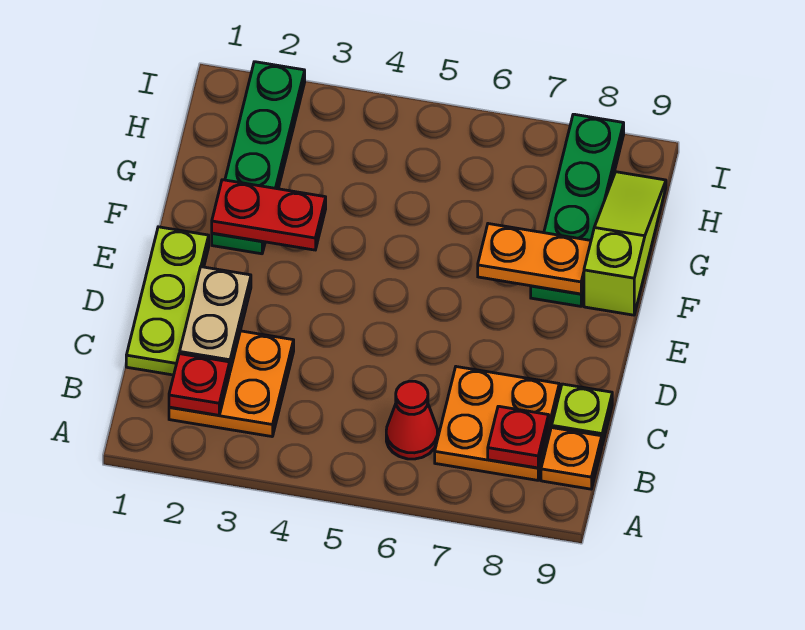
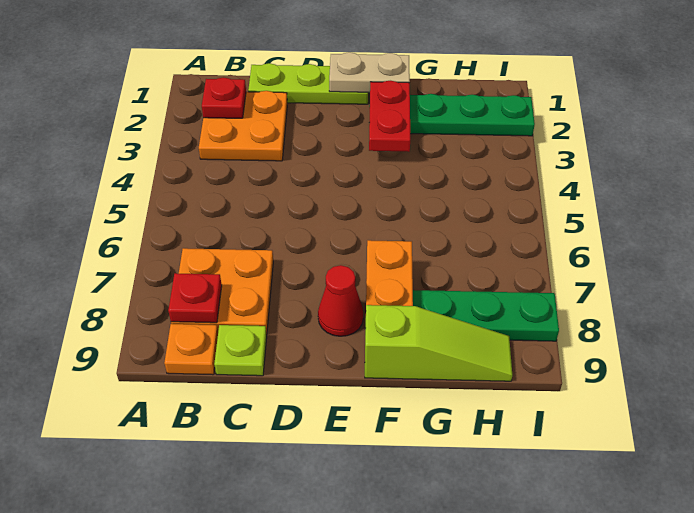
red 1x1 cone [386,381,438,459] -> red 1x1 cone moved to [318,265,363,336]
tan 1x2 plate [180,267,251,370] -> tan 1x2 plate moved to [329,52,410,92]

